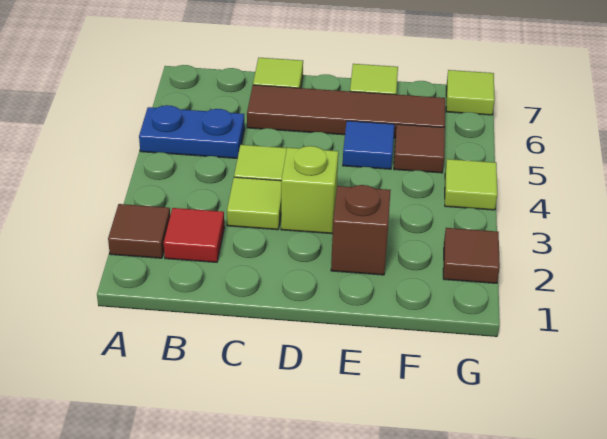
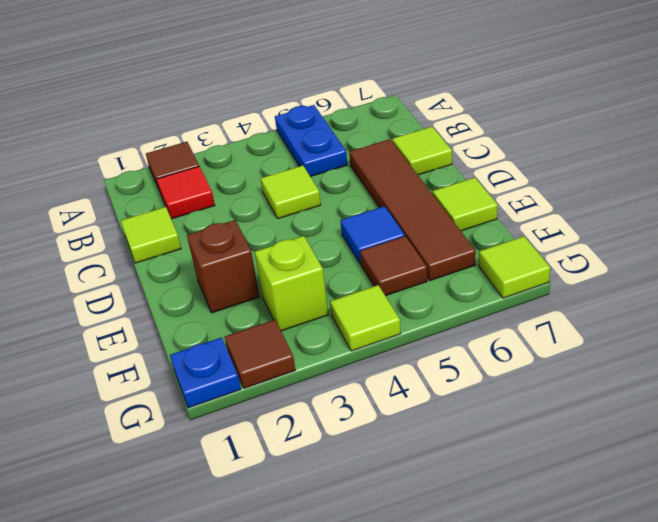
lime 1x1 tile [227,177,281,230] -> lime 1x1 tile moved to [121,207,181,263]
lime 1x1 brick [281,146,338,234] -> lime 1x1 brick moved to [255,236,328,331]
none -> blue 1x1 plate [170,337,241,408]

